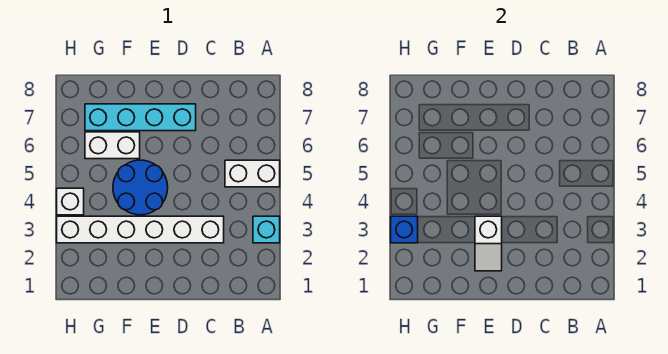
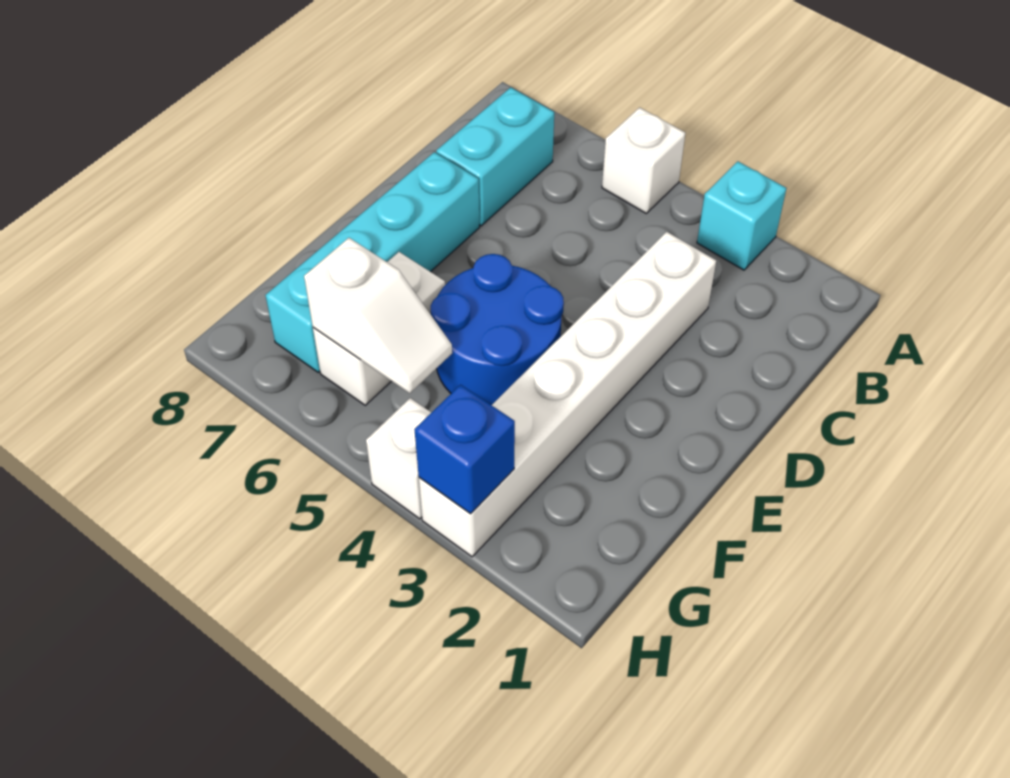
white 1x2 brick [225,160,280,187] -> white 1x1 brick [602,108,685,213]
none -> cyan 1x2 brick [436,87,554,226]
white 1x2 slope [475,216,502,271] -> white 1x2 slope moved to [304,238,452,393]

